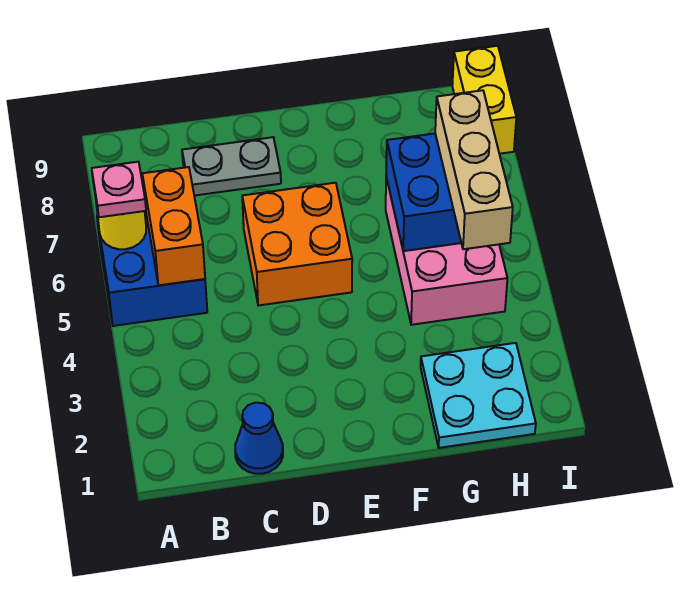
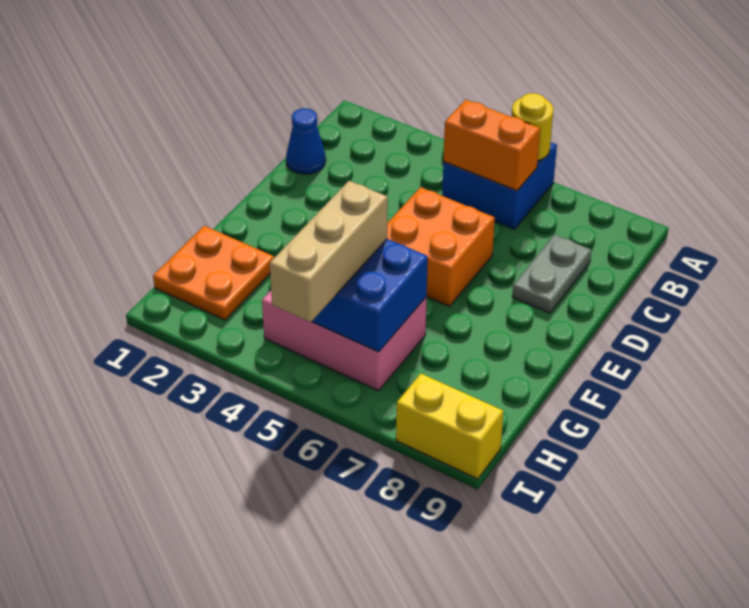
pink 1x1 plate [92,162,146,217] -> none
cyan 2x2 plate [421,343,536,448] -> orange 2x2 plate [153,226,274,320]
tan 1x3 brick [435,90,513,249] -> tan 1x3 brick turned to [270,181,388,322]

